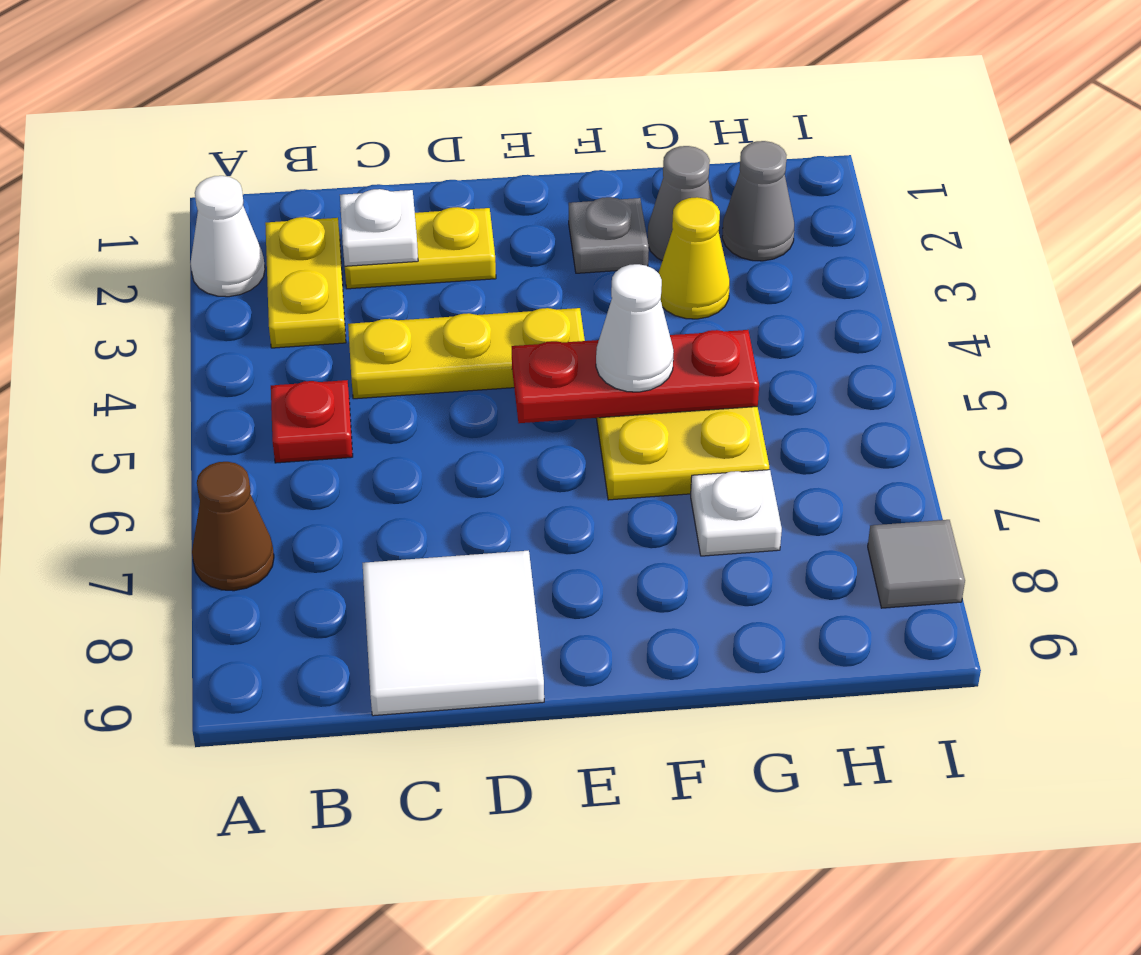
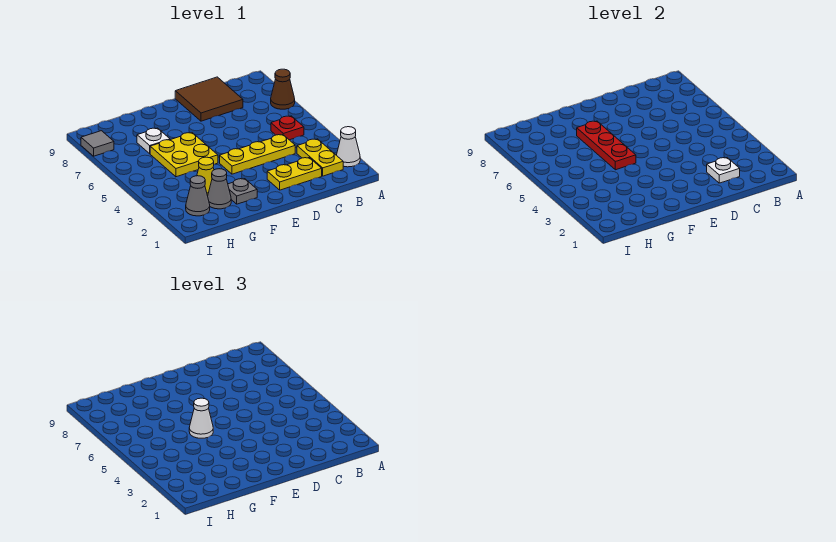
white 2x2 tile [363,551,544,716] -> brown 2x2 tile [175,77,243,121]
red 1x3 plate [512,330,759,423] -> red 1x3 plate turned to [577,121,636,170]

